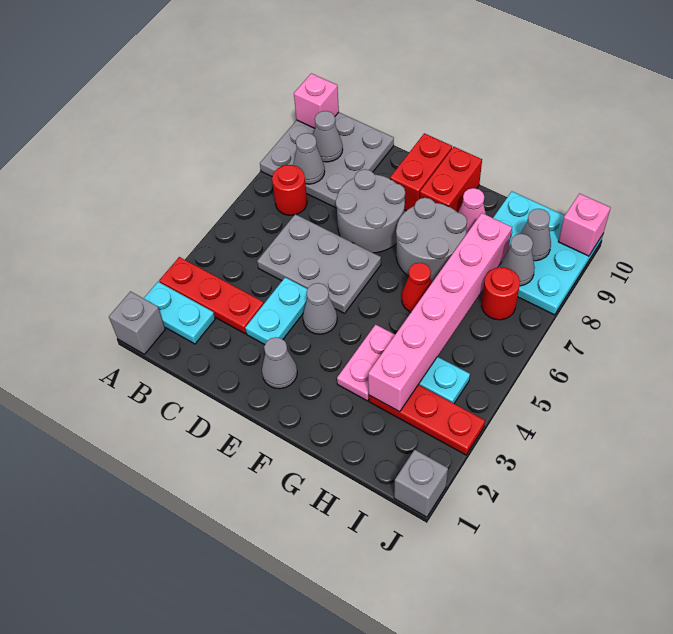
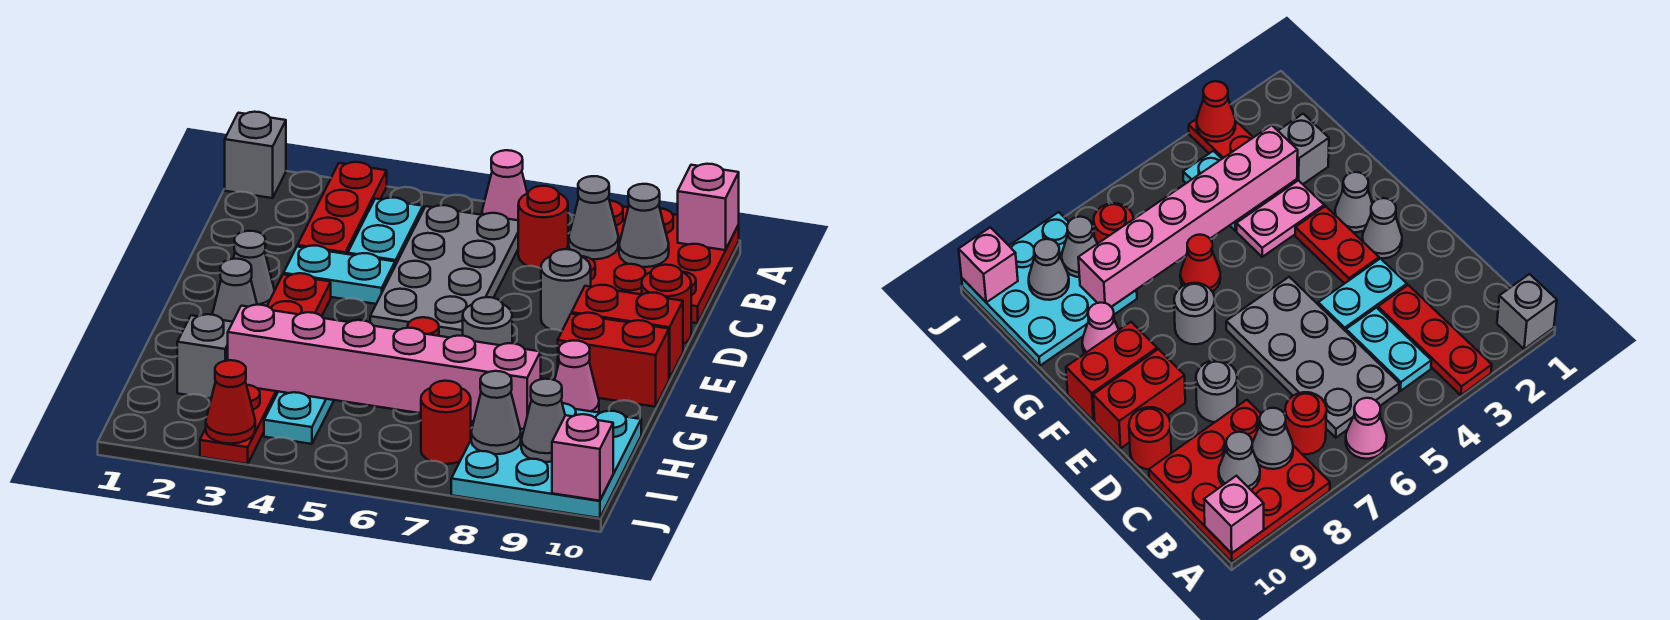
cyan 1x2 plate [144,282,215,344] -> cyan 1x2 plate moved to [348,198,423,266]
none -> pink 1x1 cone [482,150,527,220]
grey 3x3 plate [260,112,394,208] -> red 3x3 plate [567,201,739,323]
grey 2x3 plate [257,214,381,313] -> grey 2x4 plate [370,205,518,338]
grey 2x2 round brick [336,169,405,253] -> grey 1x1 round brick [541,249,591,331]
none -> red 1x1 round brick [642,265,691,344]
none -> red 1x2 plate [267,273,331,316]
grey 1x1 cone [303,283,337,334] -> grey 1x1 cone moved to [212,259,257,322]
grey 2x2 round brick [396,198,467,282] -> grey 1x1 round brick [463,297,512,345]
grey 1x1 brick [394,450,448,517] -> grey 1x1 brick moved to [177,314,233,399]
none -> red 1x1 cone [206,360,255,444]

